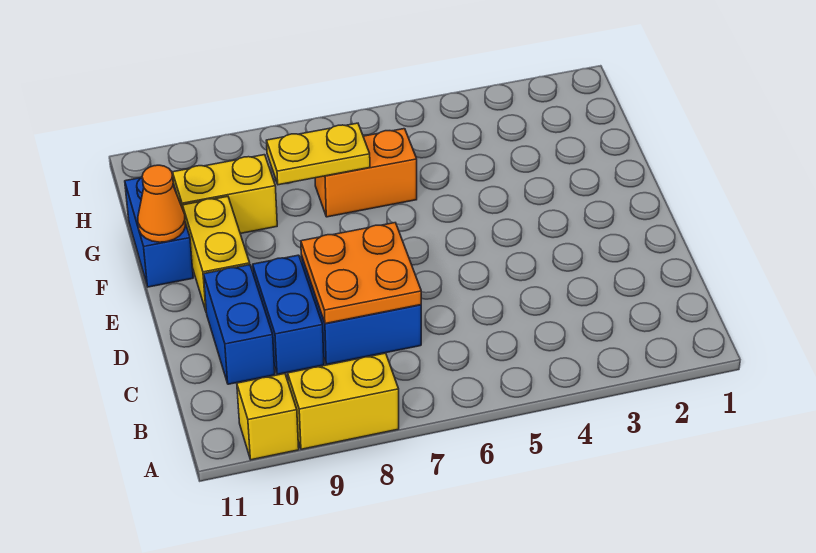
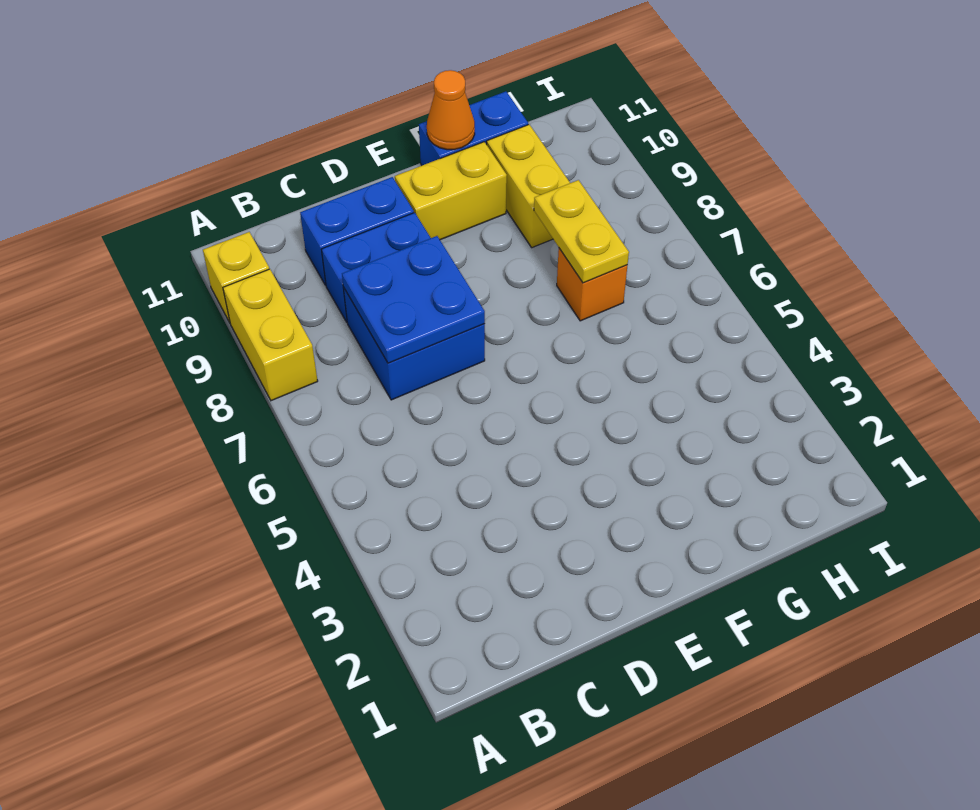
orange 2x2 plate [301,223,421,324] -> blue 2x2 plate [342,236,485,363]
orange 1x2 brick [315,129,417,217] -> orange 1x1 brick [557,248,627,321]

